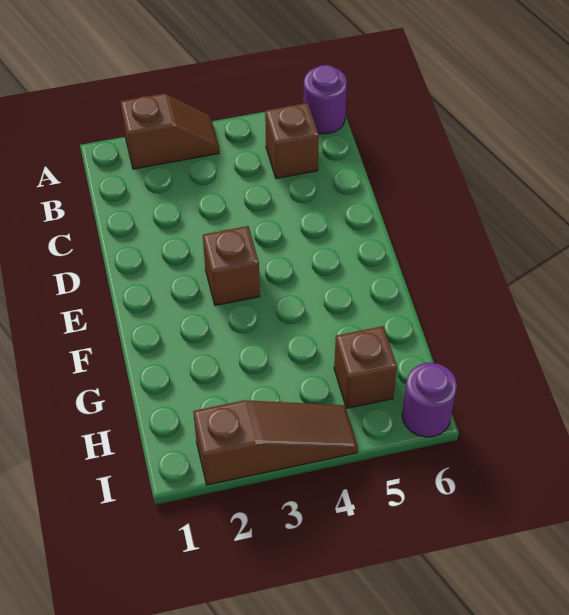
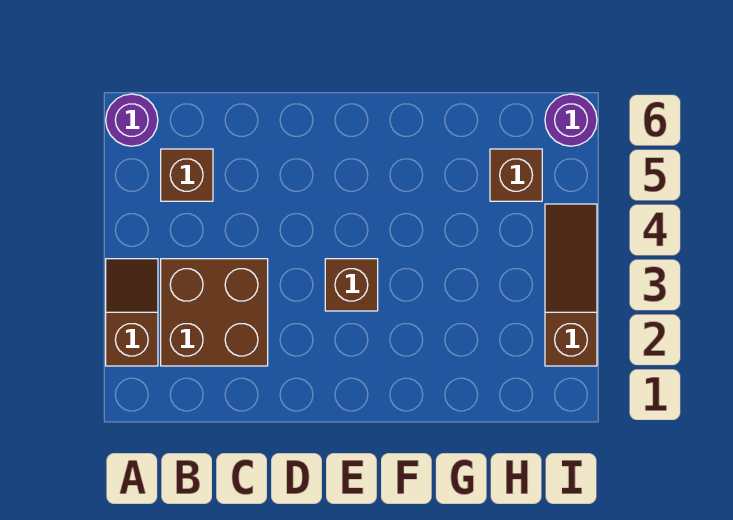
none -> brown 2x2 brick [161,259,268,366]

